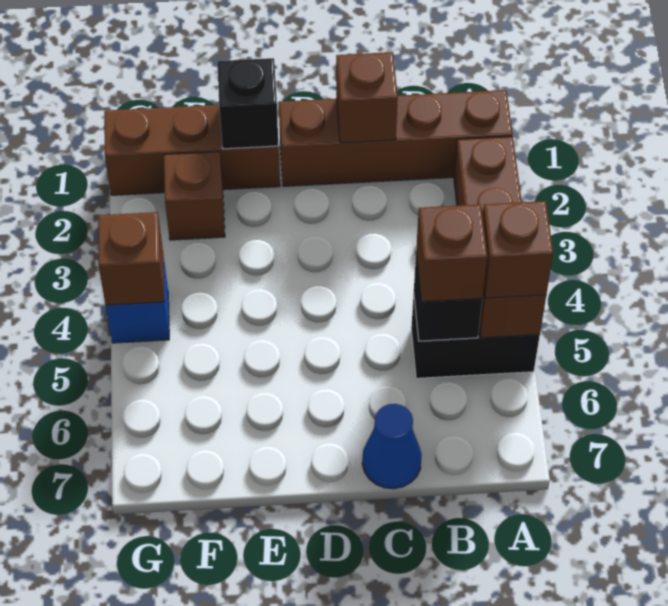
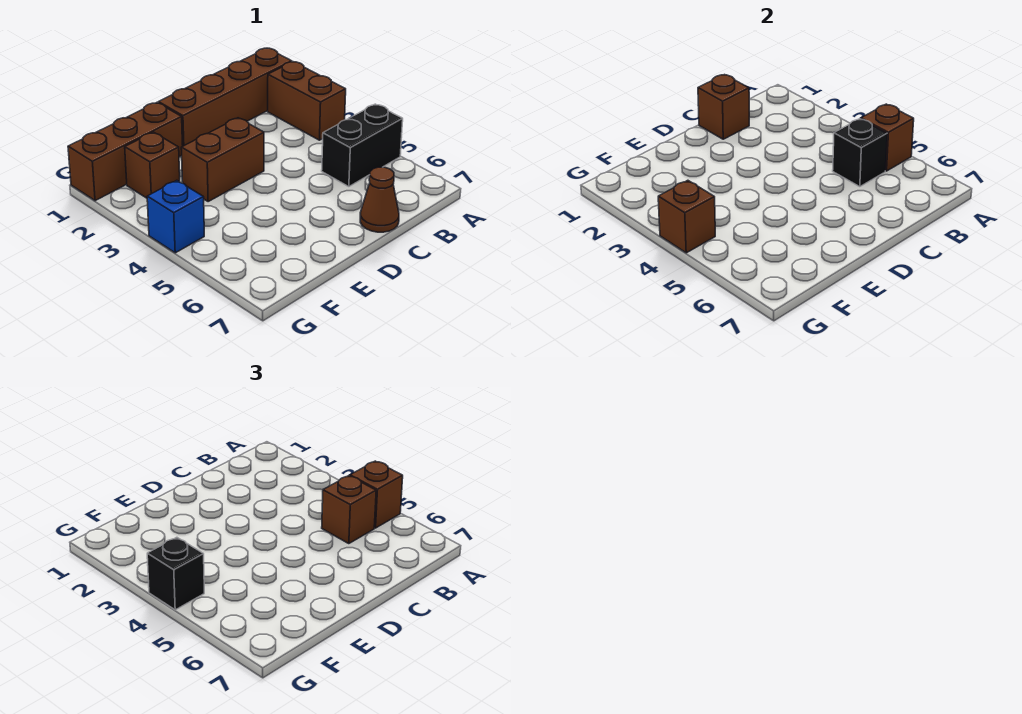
blue 1x1 cone [362,404,422,489] -> brown 1x1 cone [360,167,399,232]
none -> brown 1x2 brick [181,118,264,202]
black 1x1 brick [217,58,279,149] -> black 1x1 brick moved to [147,537,204,610]

